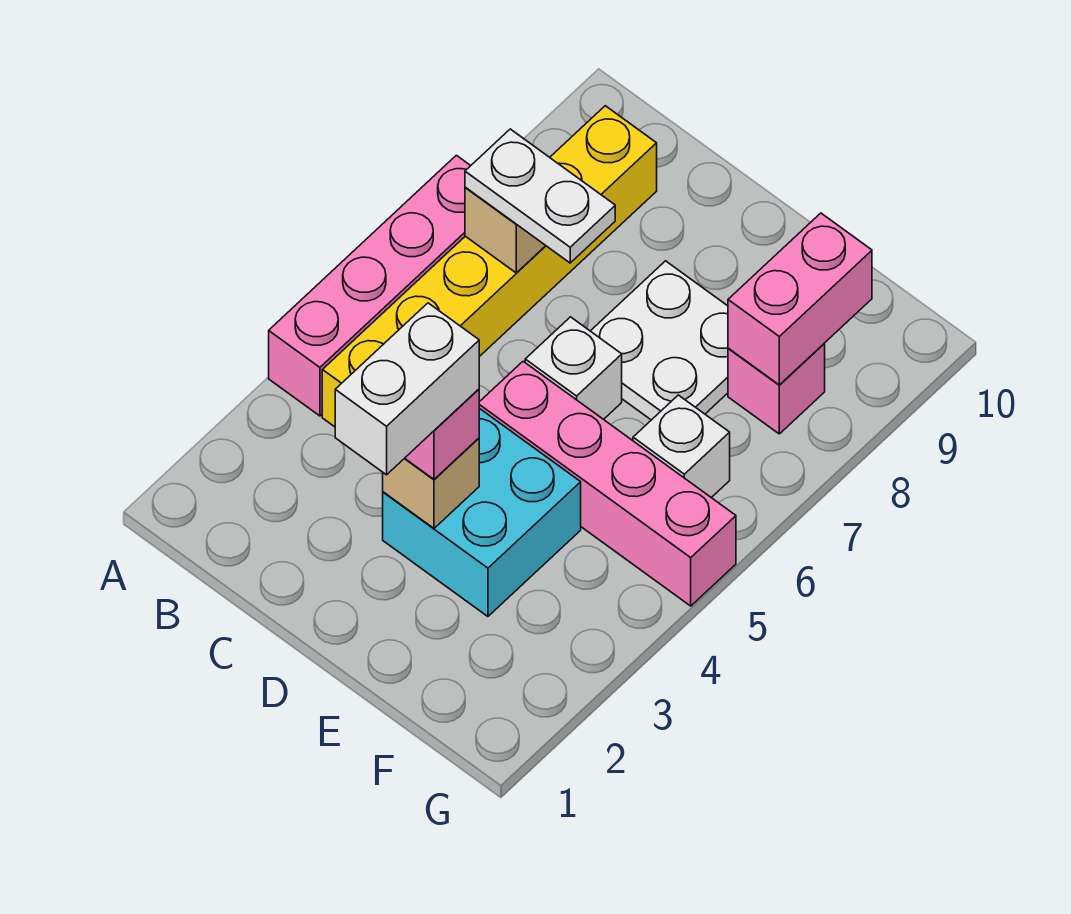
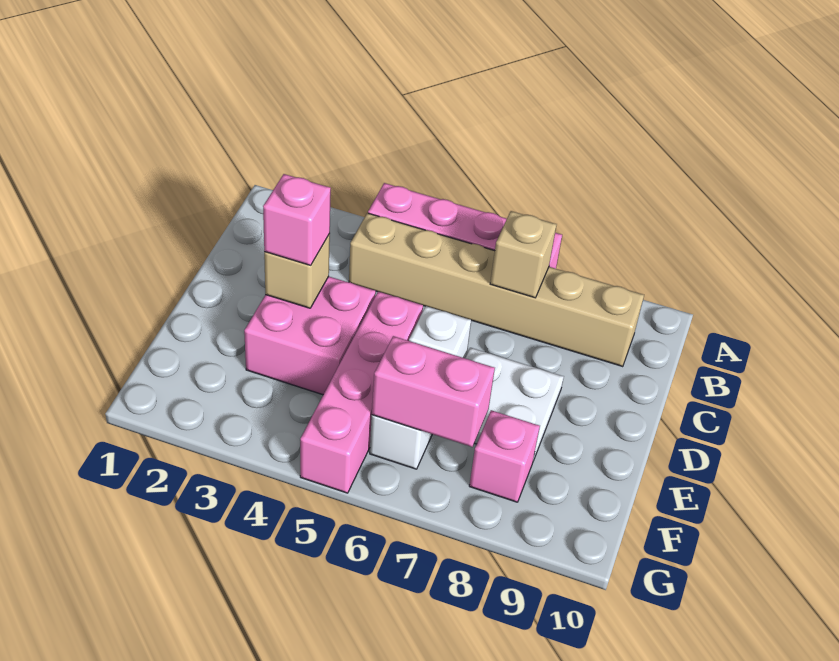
yellow 1x6 brick [322,106,657,427] -> tan 1x6 brick [349,213,644,367]
white 1x2 plate [465,129,615,263] -> none
white 1x2 brick [335,303,479,475] -> none
cyan 2x2 brick [383,408,581,616] -> pink 2x2 brick [244,276,376,395]
pink 1x2 brick [728,213,872,385] -> pink 1x2 brick moved to [372,336,495,447]

